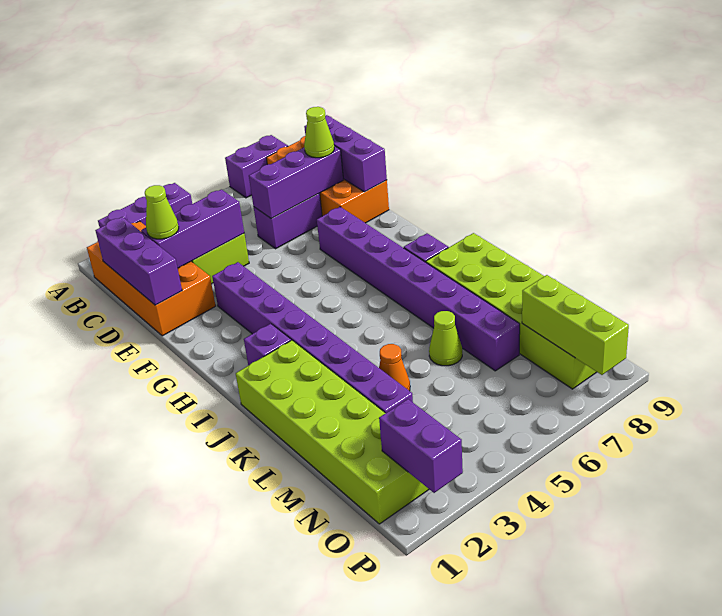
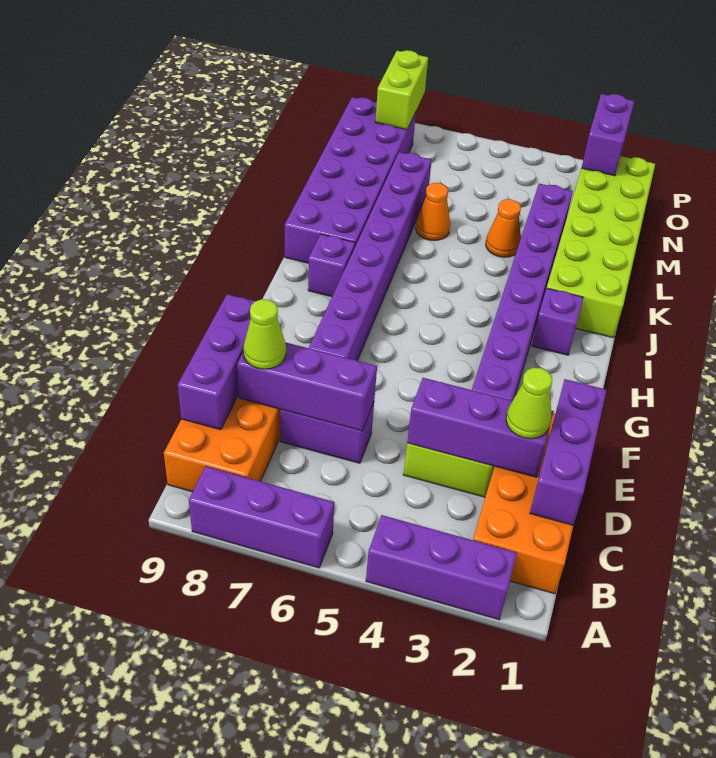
purple 1x2 brick [225,135,288,198] -> purple 1x3 brick [189,466,334,568]
lime 2x6 brick [426,233,596,389] -> purple 2x6 brick [285,97,416,263]
lime 1x1 cone [429,311,462,366] -> orange 1x1 cone [416,183,450,241]
lime 1x3 brick [522,275,629,375] -> lime 1x2 brick [376,50,428,129]

